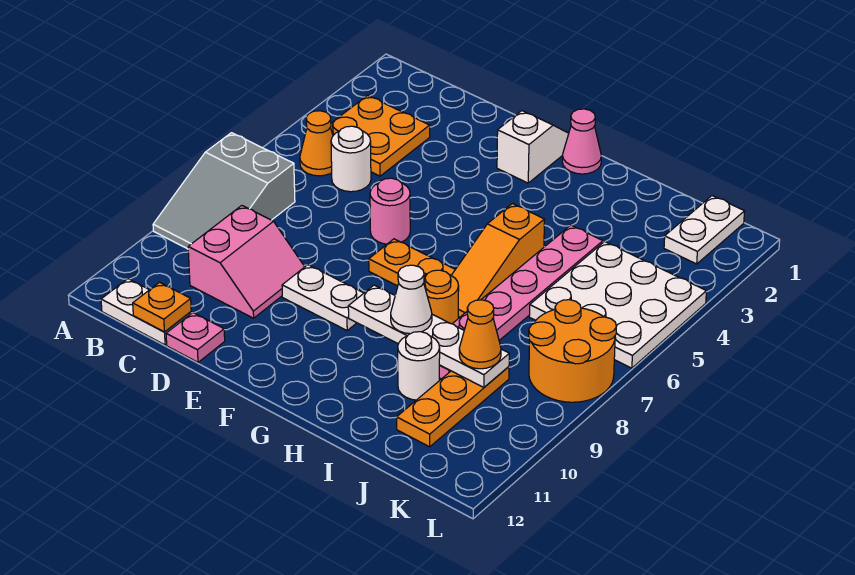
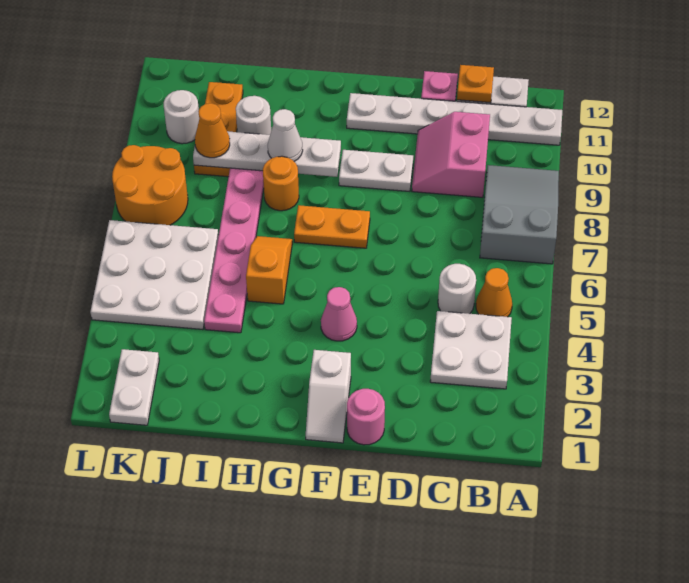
none -> white 1x6 plate [347,93,562,145]
orange 2x2 plate [331,95,430,176] -> white 2x2 plate [430,311,512,389]
pink 1x1 round brick [370,178,410,244] -> pink 1x1 round brick moved to [347,389,385,445]
pink 1x1 cone [562,109,601,174] -> pink 1x1 cone moved to [321,287,357,341]
orange 1x3 slope [451,204,545,317] -> orange 1x2 slope [246,236,292,304]
none -> white 1x1 round brick [164,90,199,144]

